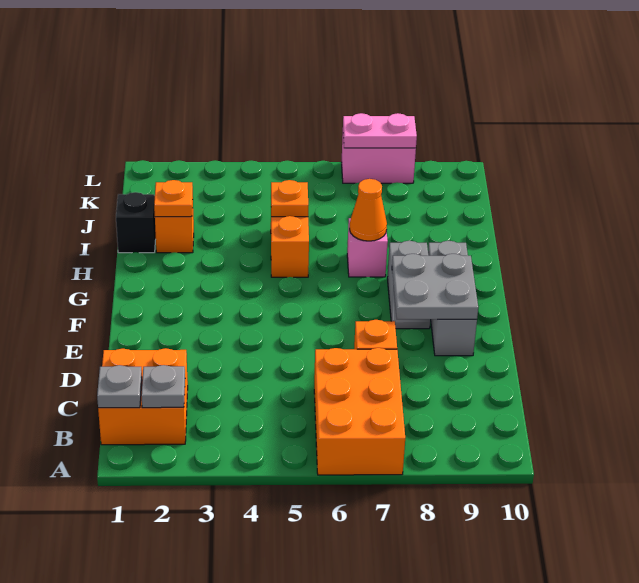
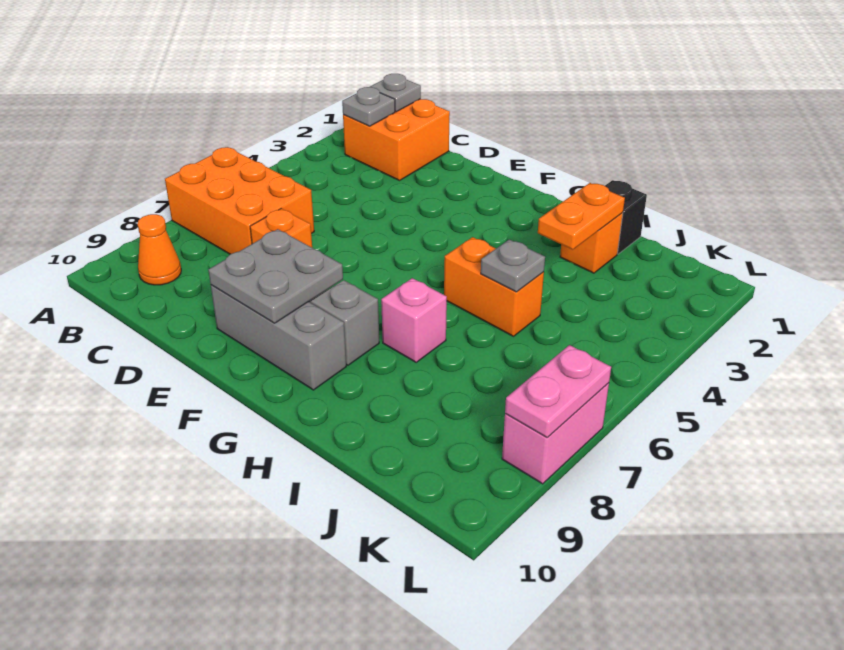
orange 1x1 cone [350,179,387,241] -> orange 1x1 cone moved to [138,214,181,285]
orange 1x1 plate [154,180,193,217] -> orange 1x2 plate [538,183,625,250]
orange 1x1 plate [271,180,308,217] -> grey 1x1 plate [481,239,545,292]

